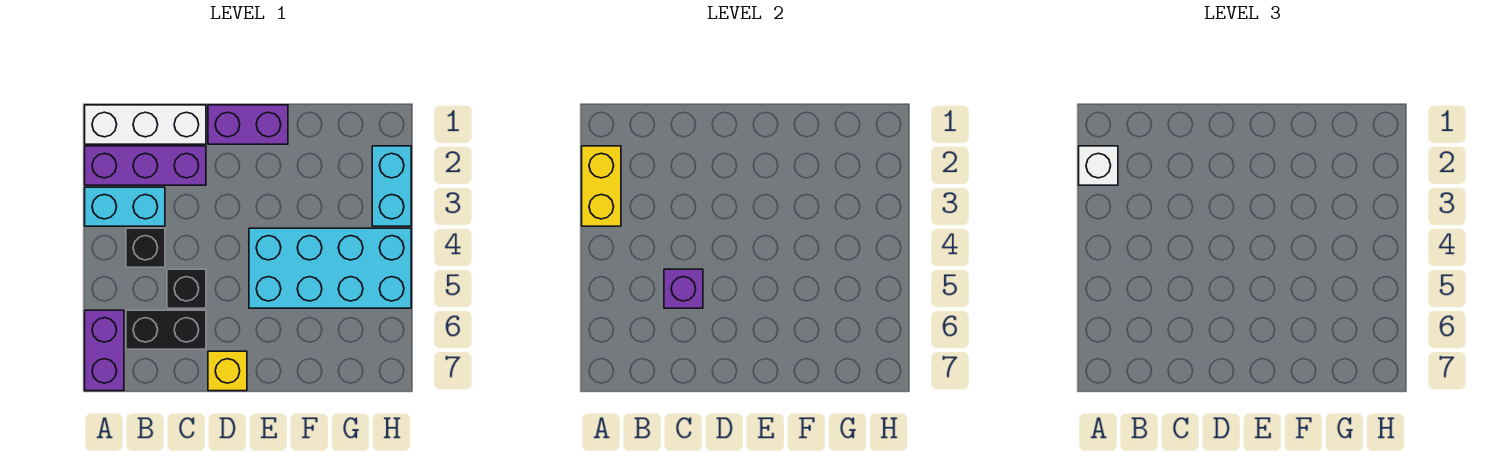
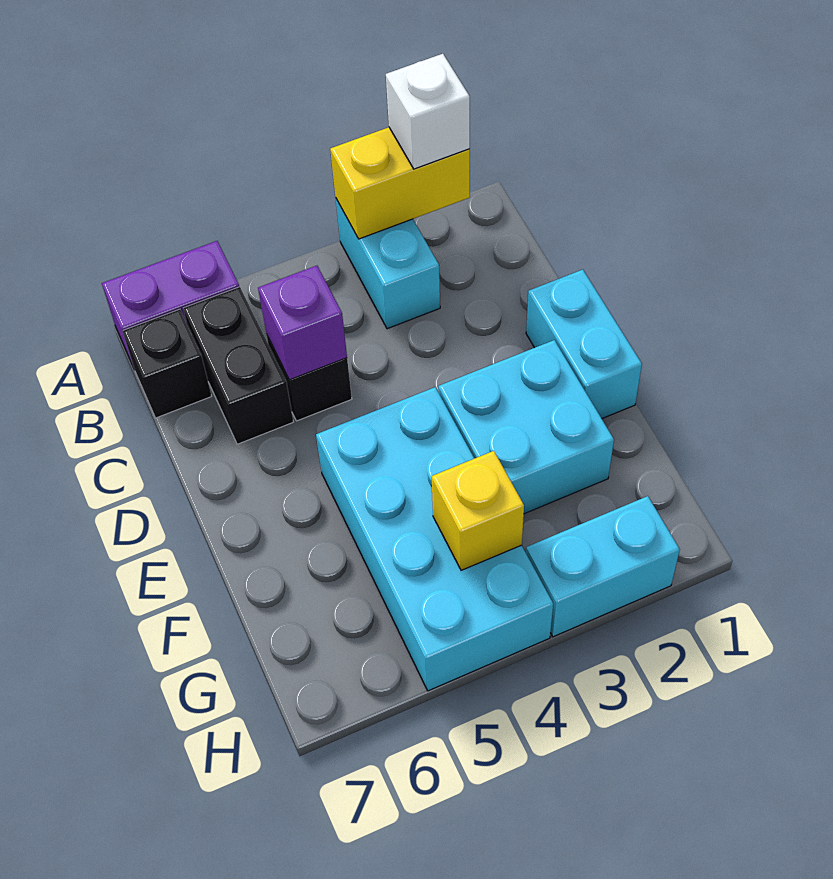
white 1x3 brick [85,105,206,144] -> none
purple 1x3 brick [85,146,206,185] -> none
black 1x1 brick [126,228,165,267] -> black 1x1 brick moved to [123,309,212,418]
purple 1x2 brick [208,105,288,144] -> cyan 1x2 brick [526,270,642,418]
yellow 1x1 brick [208,351,247,391] -> yellow 1x1 brick moved to [432,451,524,570]
none -> cyan 2x2 brick [438,340,614,514]

